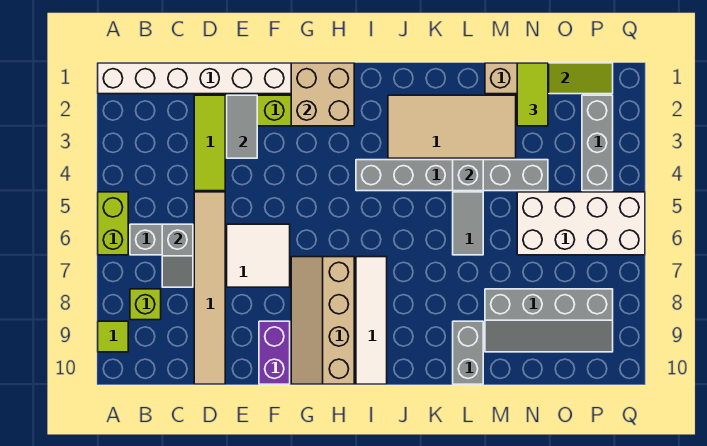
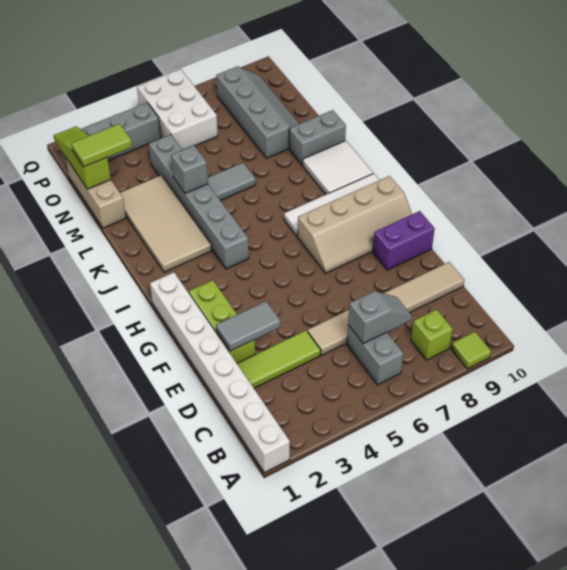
lime 1x2 brick [98,192,128,255] -> none
white 2x2 tile [227,224,290,287] -> white 2x2 tile moved to [303,141,373,194]
tan 2x2 brick [291,63,354,126] -> none
white 2x4 brick [517,192,645,255] -> white 2x3 brick [137,69,218,150]

